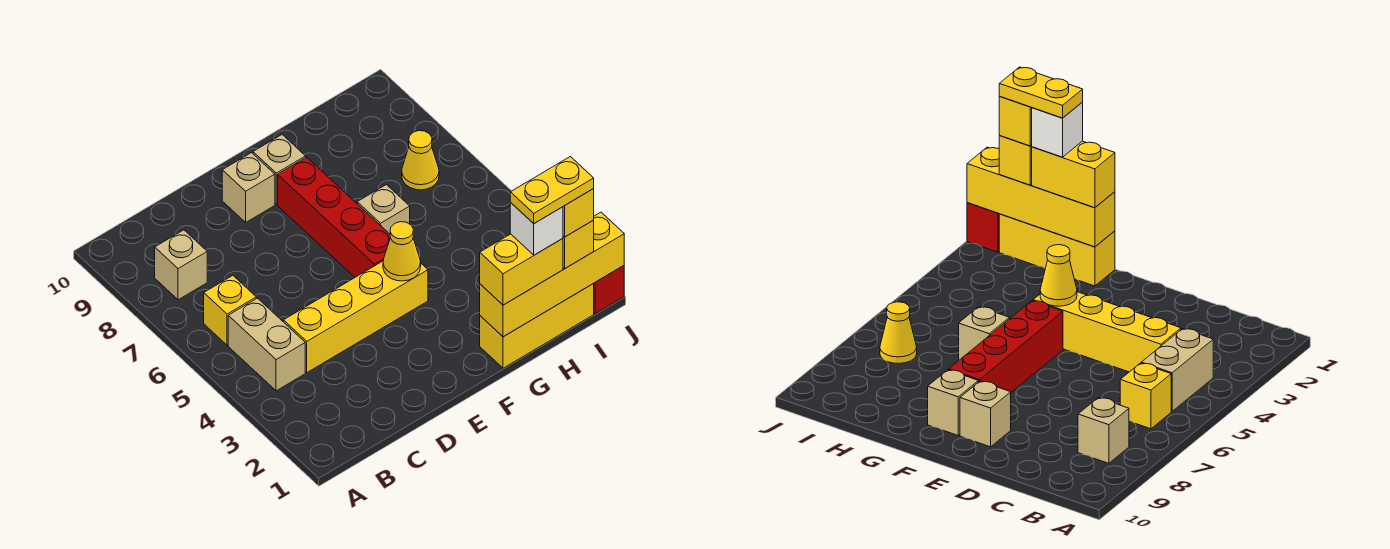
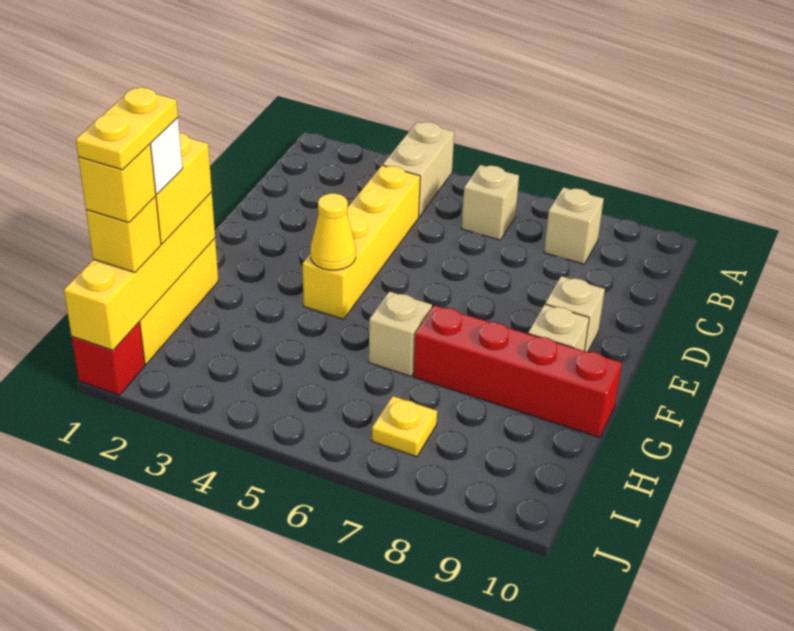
tan 1x2 brick [228,298,305,391] -> tan 1x2 brick turned to [383,122,454,217]
yellow 1x1 brick [204,276,256,345] -> tan 1x1 brick [462,165,519,240]
red 1x4 brick [278,157,390,277] -> red 1x4 brick moved to [414,305,622,437]
yellow 1x1 cone [402,131,439,190] -> yellow 1x1 plate [372,396,437,457]

